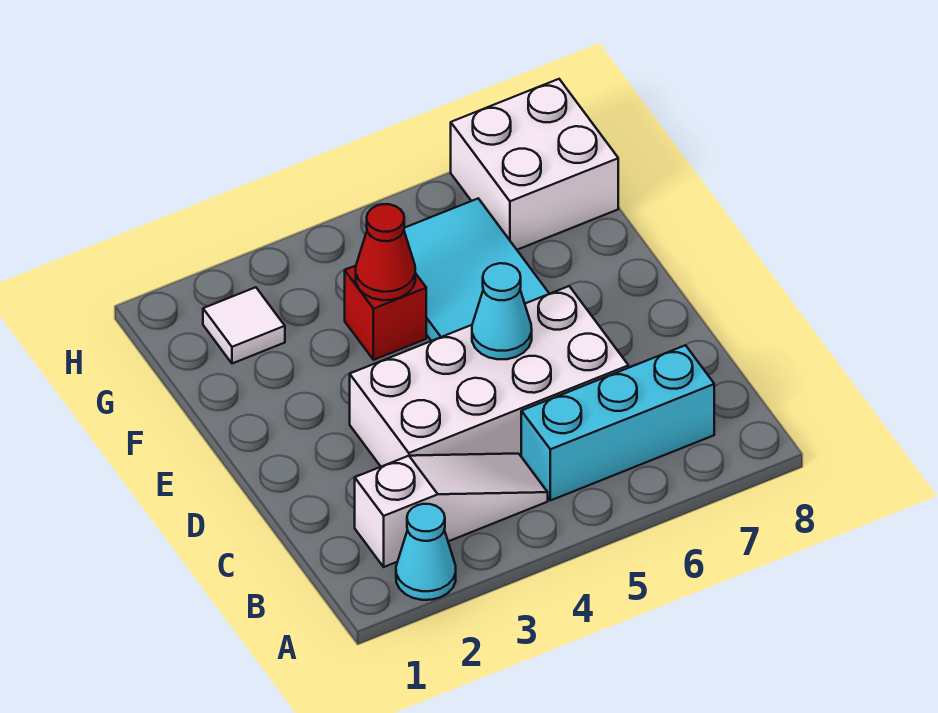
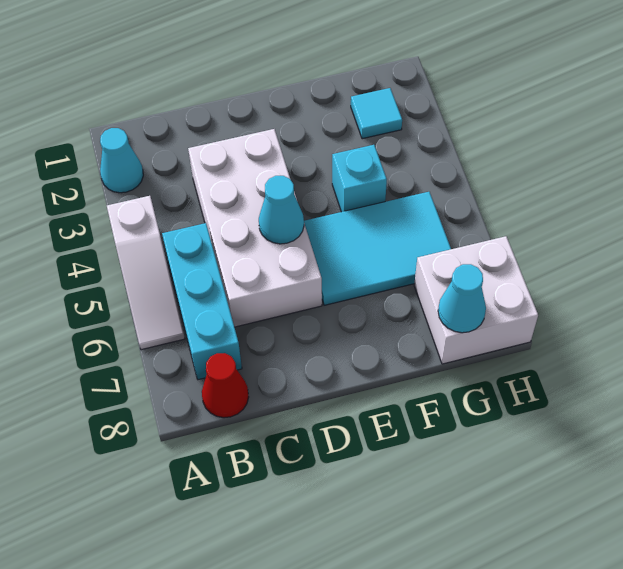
white 1x3 slope [355,454,548,567] -> white 1x3 slope moved to [107,196,185,350]
red 1x1 brick [345,266,426,360] -> cyan 1x1 brick [332,145,387,212]
red 1x1 cone [356,204,415,300] -> red 1x1 cone moved to [202,353,249,418]
white 1x1 tile [203,287,285,364] -> cyan 1x1 tile [351,88,402,139]
none -> cyan 1x1 cone [438,264,486,333]

